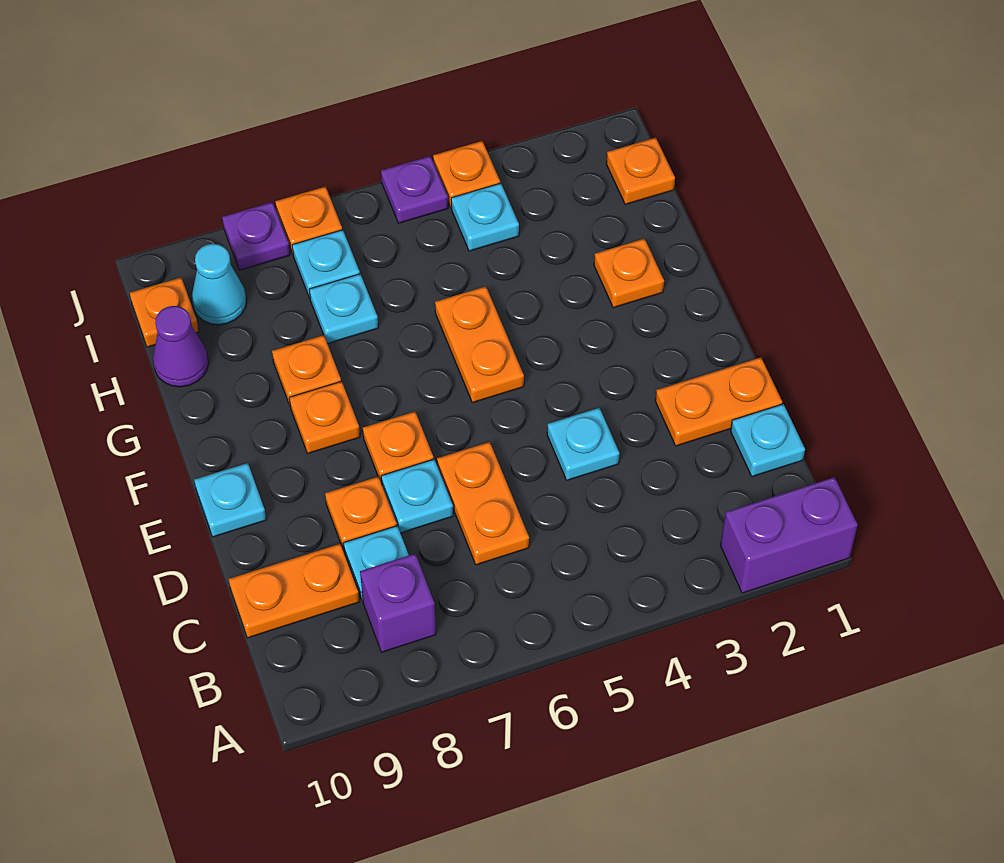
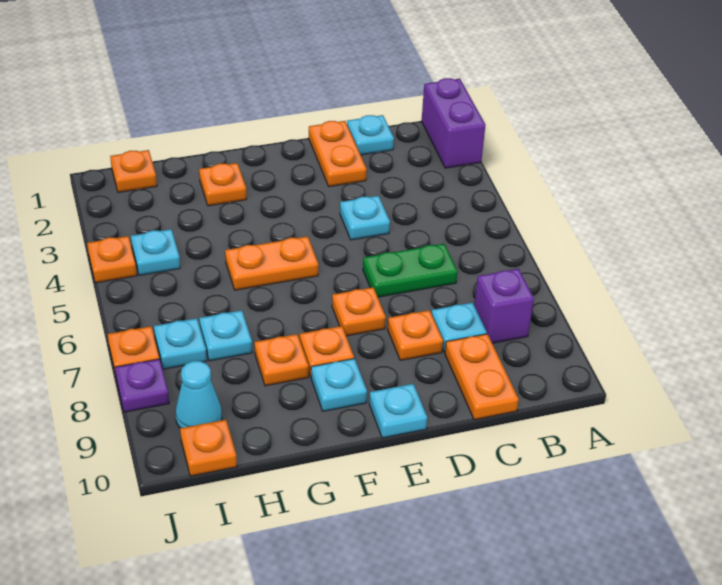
orange 1x2 plate [437,442,529,565] -> green 1x2 plate [363,244,458,297]
cyan 1x1 plate [381,459,453,533] -> cyan 1x1 plate moved to [311,359,367,411]
purple 1x1 cone [153,306,209,387] -> none
purple 1x1 plate [381,156,448,223] -> none

